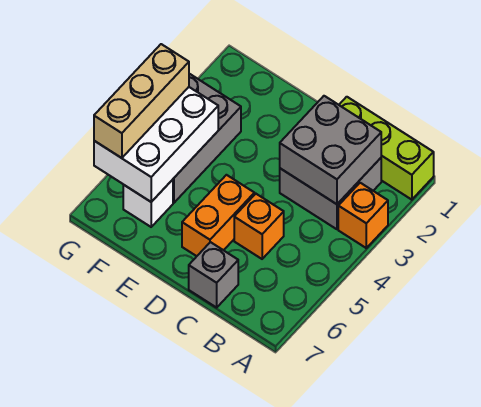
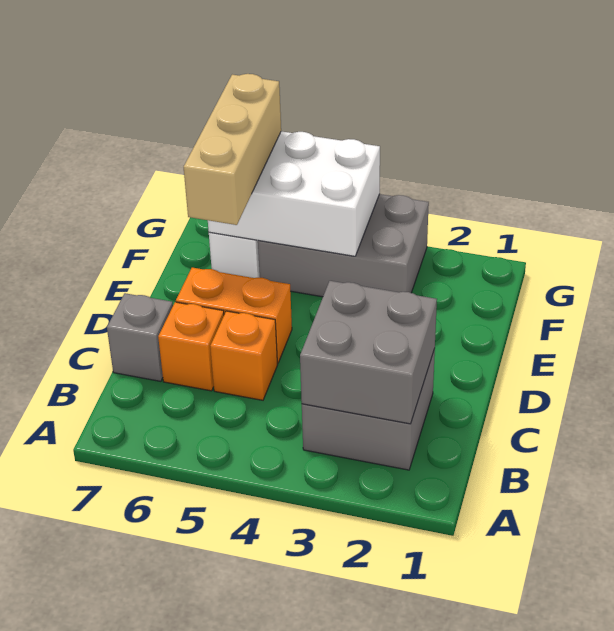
lime 1x3 brick [339,97,434,200] -> none
orange 1x1 brick [338,183,388,248] -> orange 1x1 brick moved to [158,302,224,391]
tan 1x3 brick [94,44,189,158] -> tan 1x3 brick turned to [184,74,281,225]

